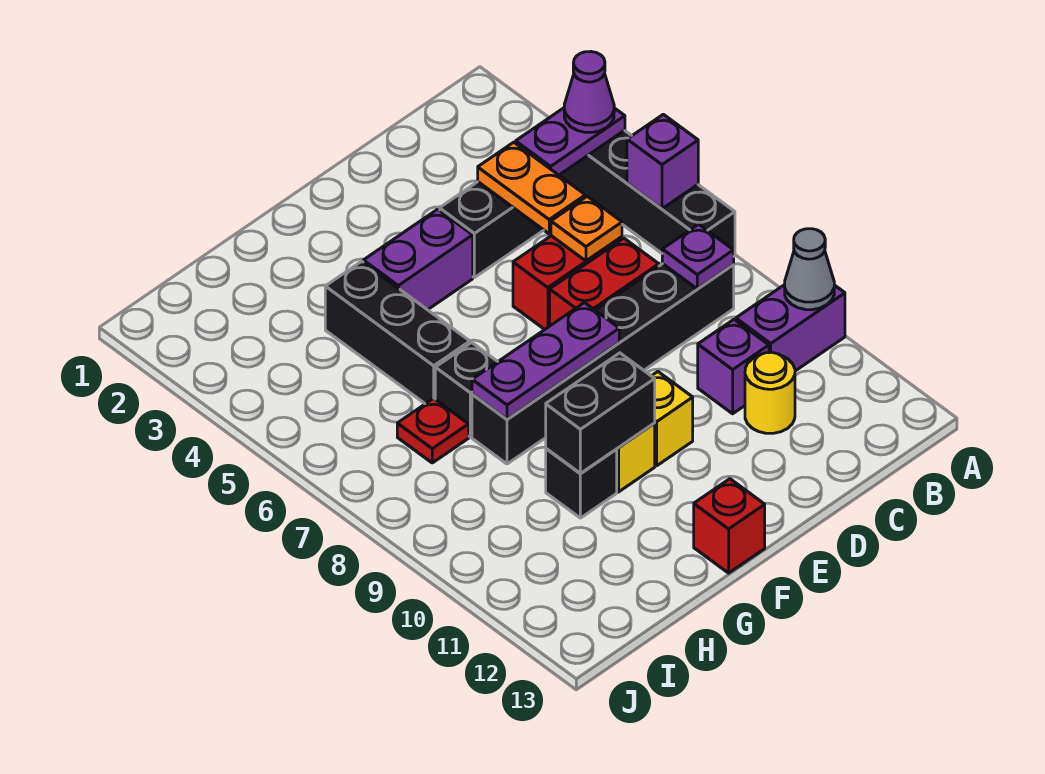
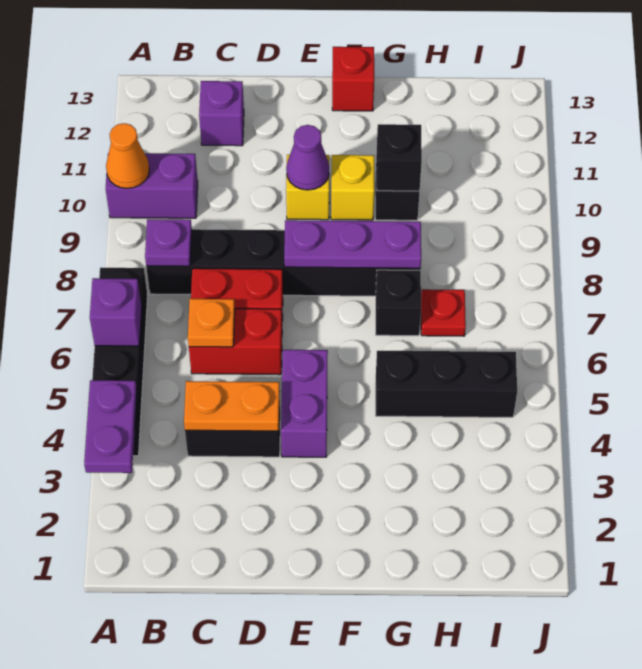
purple 1x2 plate [516,108,625,175] -> purple 1x2 plate turned to [84,380,137,473]
purple 1x1 cone [564,52,614,132] -> purple 1x1 cone moved to [286,125,329,190]
grey 1x1 cone [785,229,834,310] -> orange 1x1 cone [106,123,149,189]
orange 1x2 plate [478,142,585,234] -> orange 1x2 plate turned to [184,381,280,431]
purple 1x1 brick [698,320,769,414] -> purple 1x1 brick moved to [199,81,244,146]
yellow 1x1 round brick [745,352,795,433] -> none
purple 1x2 brick [363,209,473,310] -> purple 1x2 brick turned to [281,350,328,457]
black 1x2 brick [546,353,655,473] -> black 1x1 brick [376,124,422,191]
black 1x3 brick [325,261,470,404] -> black 1x3 brick turned to [376,351,517,417]

